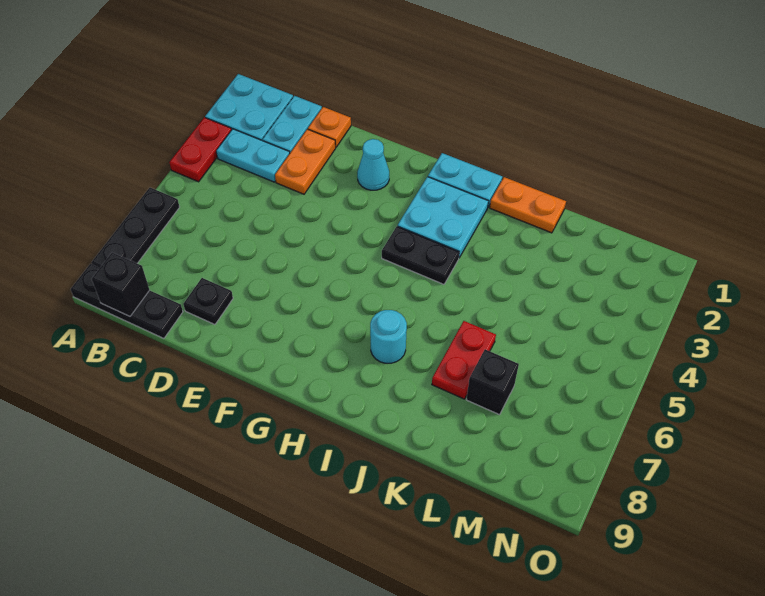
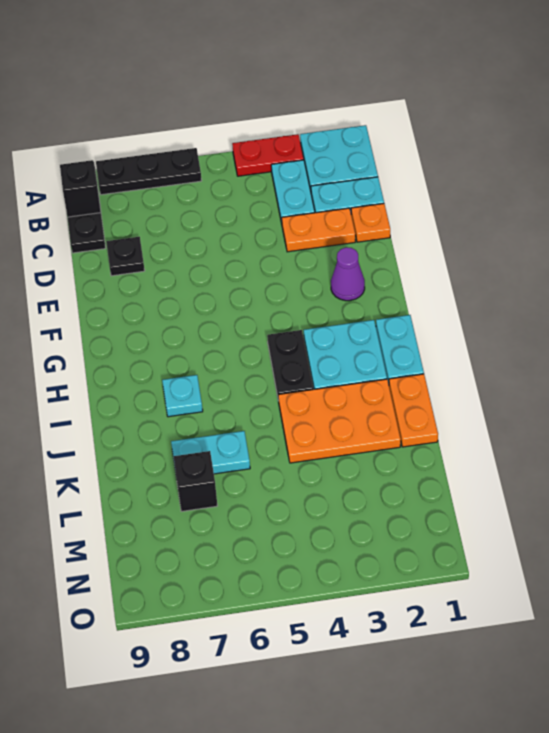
cyan 1x1 cone [357,139,389,190] -> purple 1x1 cone [331,247,365,301]
cyan 1x1 round brick [370,310,407,363] -> cyan 1x1 plate [162,375,203,417]
none -> orange 2x3 plate [278,379,401,463]
red 1x2 plate [432,321,496,399] -> cyan 1x2 plate [171,431,250,474]

